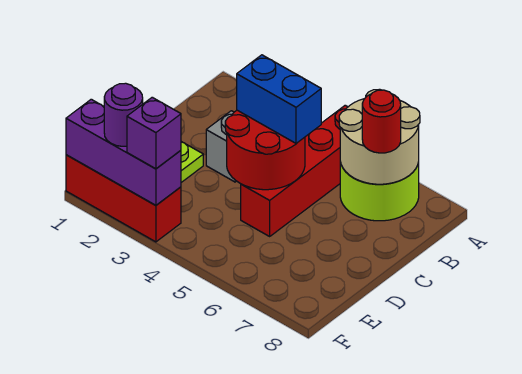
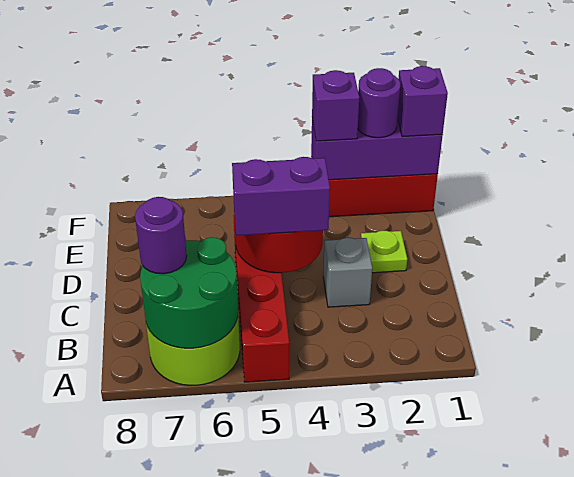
tan 2x2 round brick [339,89,420,184] -> green 2x2 round brick [140,237,238,348]
red 1x1 round brick [362,90,401,153] -> purple 1x1 round brick [135,197,187,274]
blue 1x2 brick [237,55,321,143] -> purple 1x2 brick [232,157,330,236]
none -> purple 1x1 brick [398,66,448,137]

